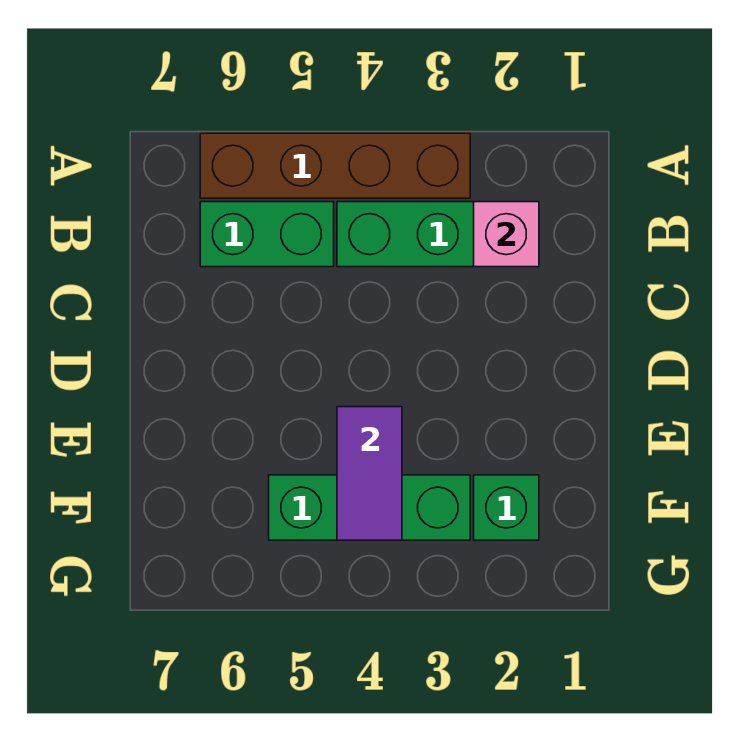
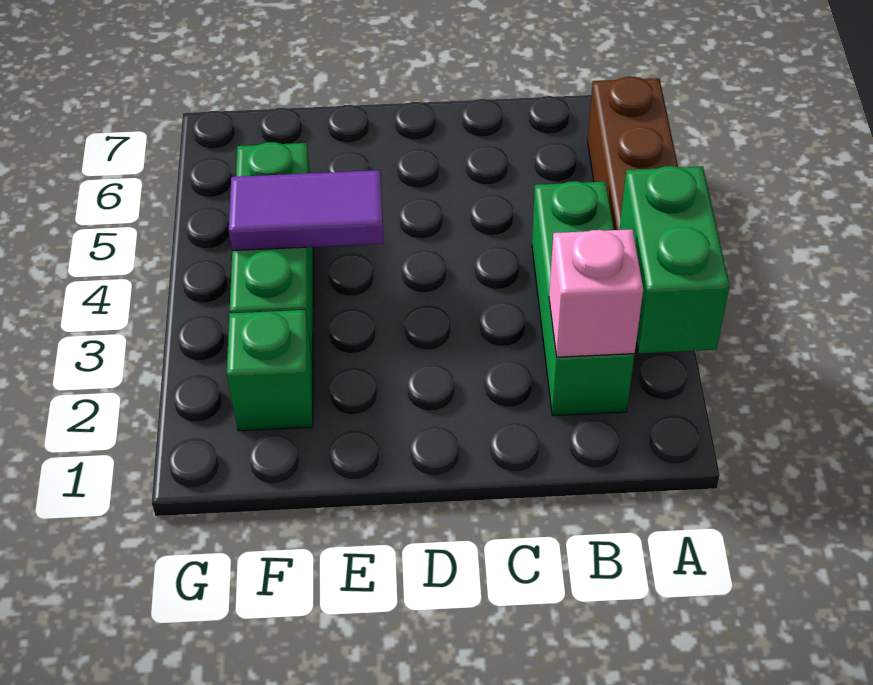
green 1x2 brick [200,202,334,267] -> green 1x2 brick moved to [620,166,730,353]

